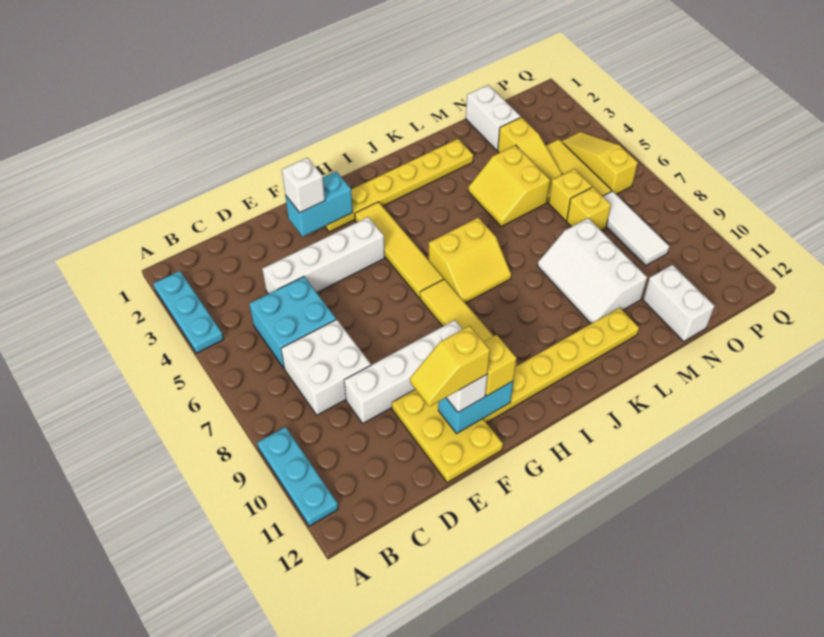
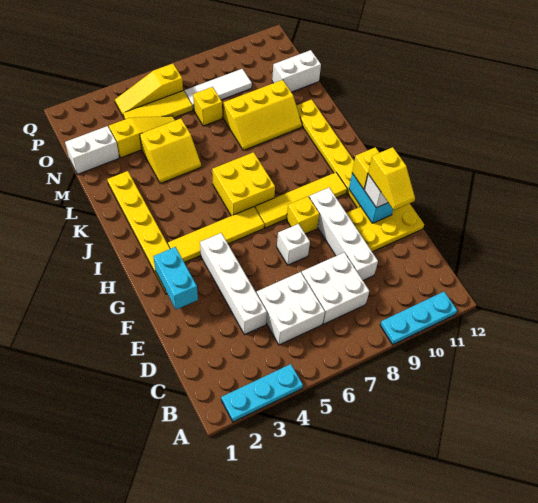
cyan 2x2 brick [250,277,336,368] -> white 2x2 brick [257,272,325,345]
white 1x1 brick [282,158,325,213] -> white 1x1 brick moved to [277,224,310,265]
yellow 2x2 slope [428,218,511,303] -> yellow 2x2 brick [212,152,275,216]
white 2x3 slope [538,218,647,323] -> yellow 2x3 slope [224,80,302,150]
yellow 1x1 brick [549,169,592,221] -> yellow 1x1 brick moved to [287,197,319,234]

